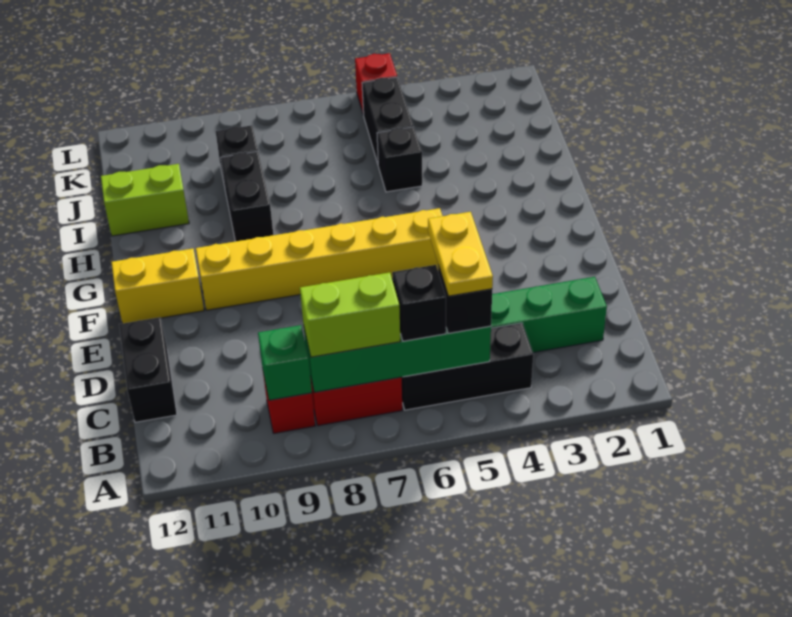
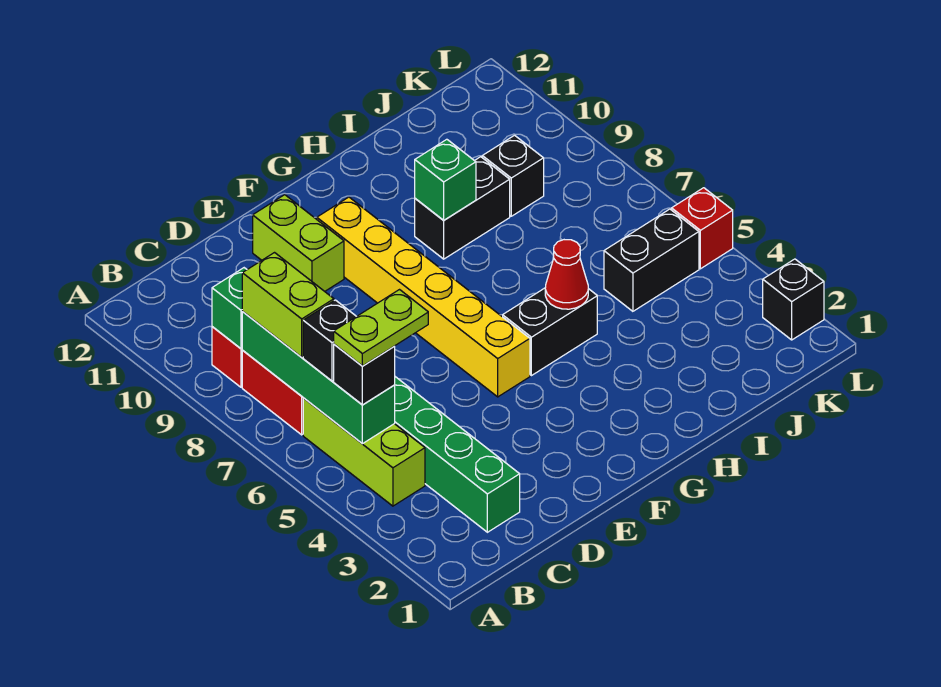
black 1x3 brick [402,323,533,410] -> lime 1x3 brick [303,398,425,506]
yellow 1x2 plate [428,212,493,296] -> lime 1x2 plate [334,290,428,366]
black 1x2 brick [119,317,177,422] -> black 1x2 brick moved to [503,288,597,376]
yellow 1x2 brick [111,249,204,324] -> none
none -> red 1x1 cone [545,240,588,309]
none -> green 1x1 brick [415,139,476,220]
black 1x1 brick [377,127,422,192] -> black 1x1 brick moved to [763,259,824,340]
lime 1x2 brick [101,164,189,236] -> lime 1x2 brick moved to [253,195,344,291]

